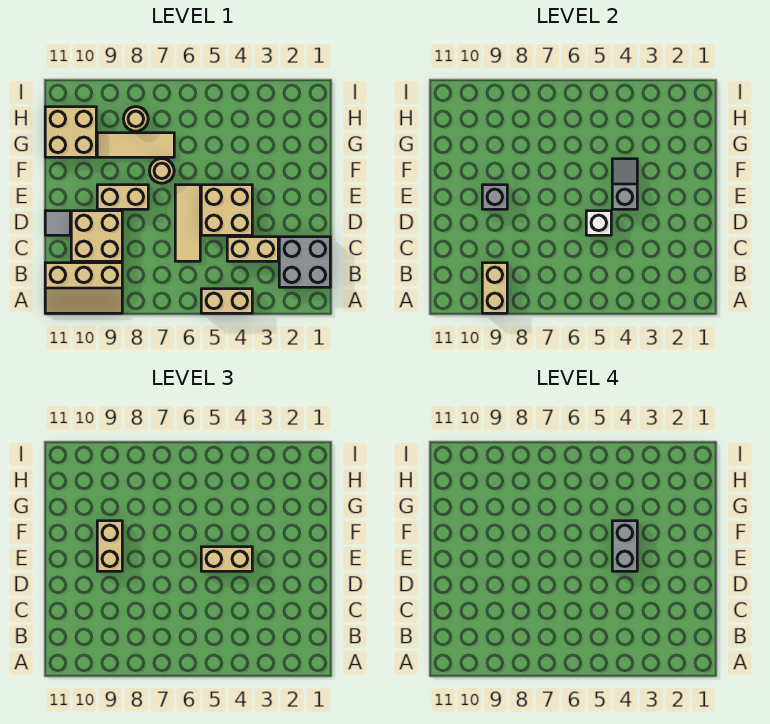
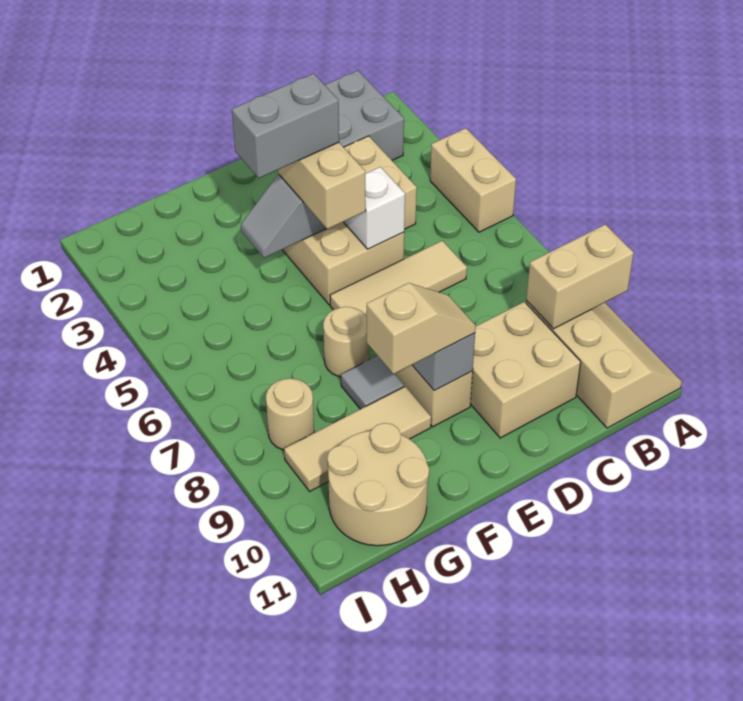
grey 1x1 tile [45,211,70,235] -> grey 1x1 tile moved to [341,356,404,409]
tan 1x2 brick [97,521,122,571] -> tan 1x2 slope [367,283,476,374]
tan 1x3 tile [97,133,174,157] -> tan 1x3 tile turned to [284,386,431,492]
tan 2x2 brick [45,107,96,157] -> tan 2x2 round brick [327,423,429,546]

